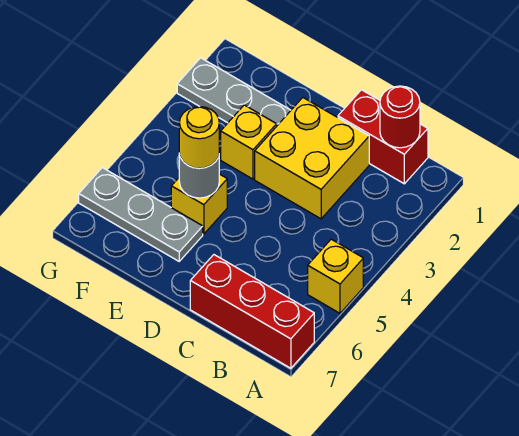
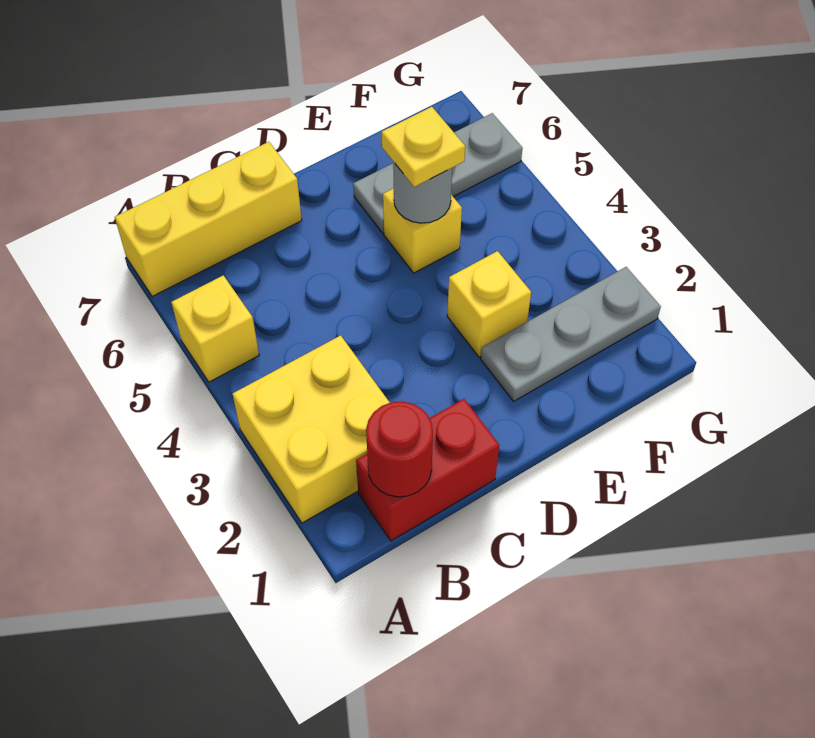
red 1x3 brick [190,255,314,368] -> yellow 1x3 brick [115,142,302,297]
yellow 2x2 brick [255,98,369,219] -> yellow 2x2 brick moved to [233,335,390,523]
yellow 1x1 round brick [179,107,219,168] -> yellow 1x1 plate [382,107,465,187]

